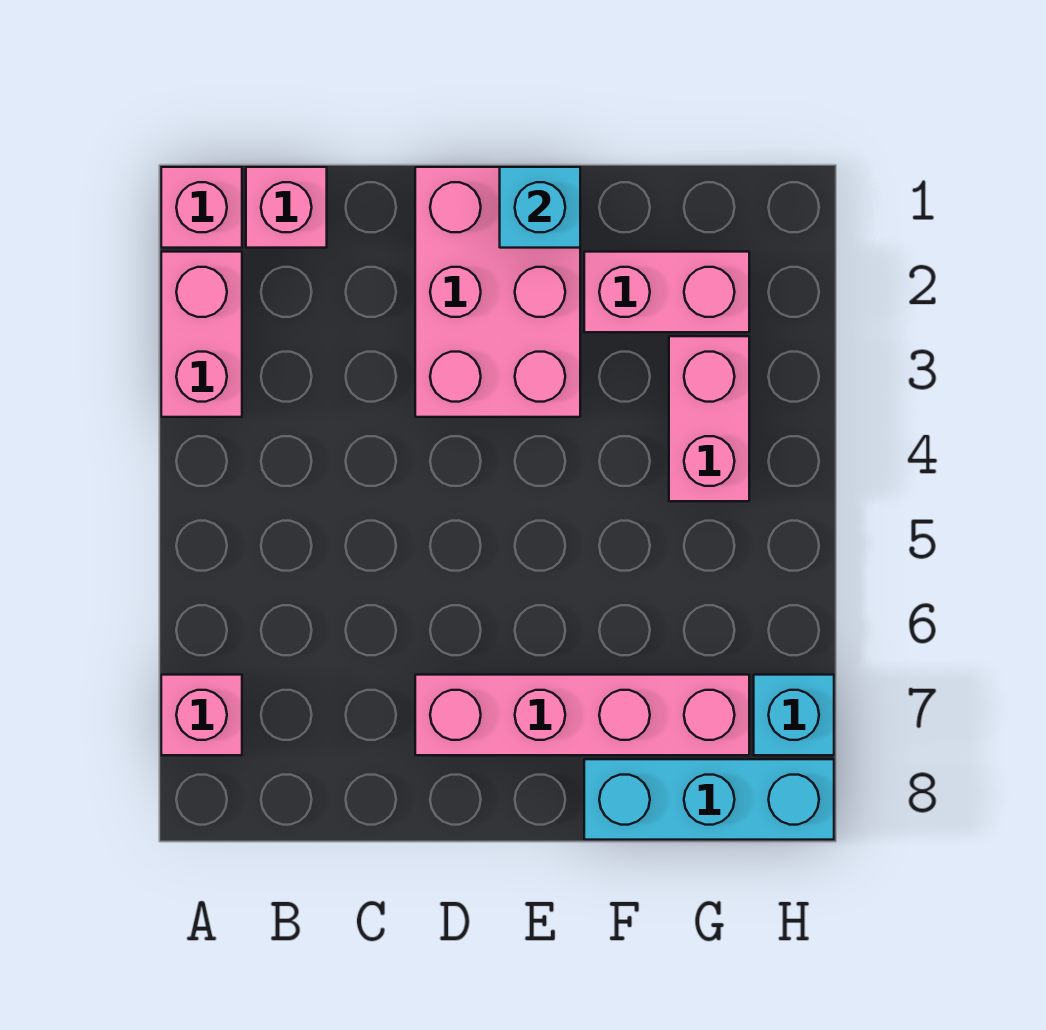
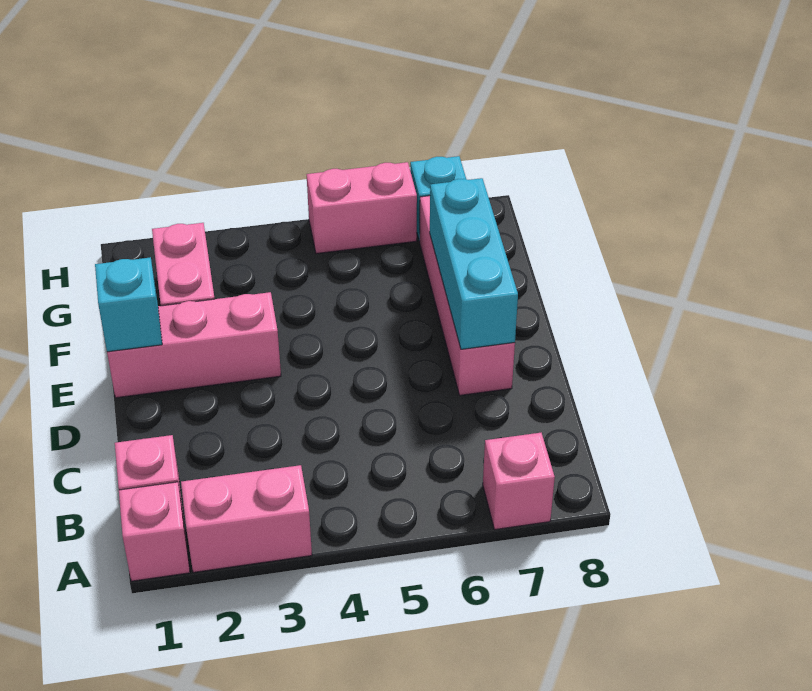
pink 2x3 brick [415,167,580,417] -> pink 1x3 brick [107,292,281,398]
cyan 1x3 brick [584,759,834,840] -> cyan 1x3 brick moved to [430,178,518,349]
pink 1x2 brick [669,336,749,501] -> pink 1x2 brick moved to [306,162,417,254]

